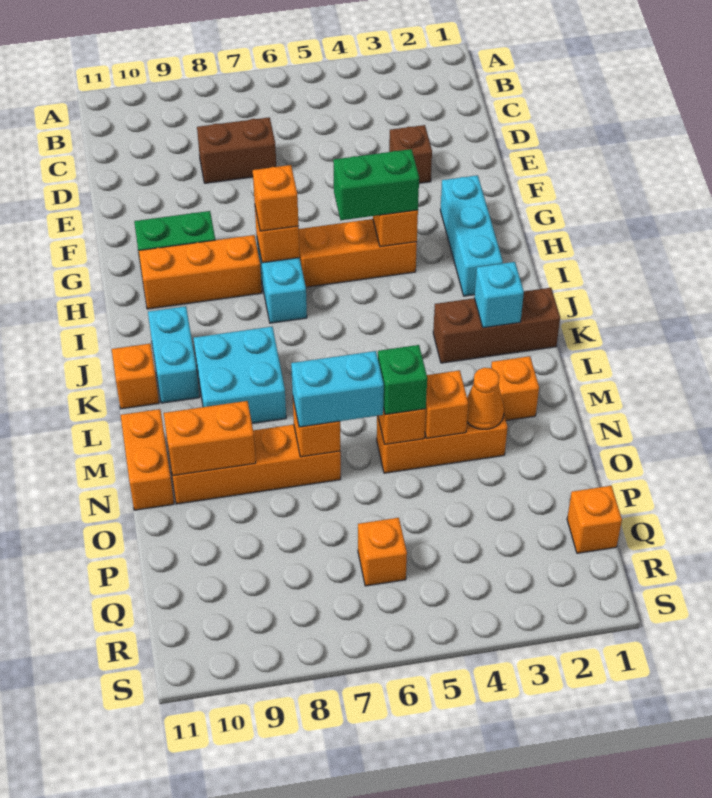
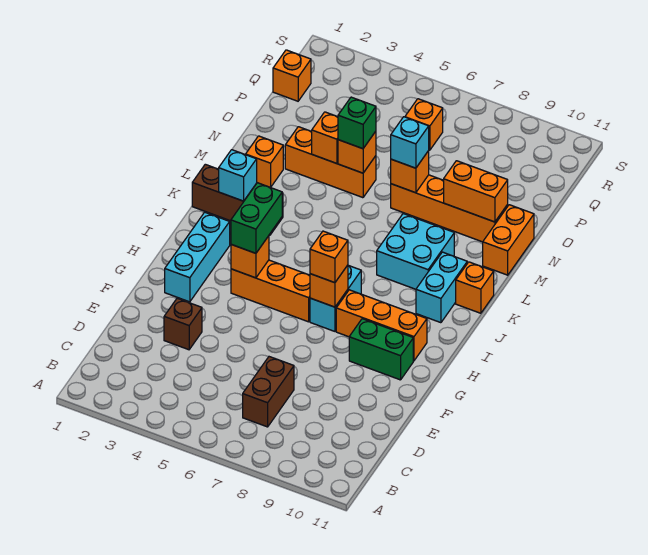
brown 1x2 brick [197,117,276,183] -> brown 1x2 brick turned to [243,357,294,427]
green 1x2 brick [333,149,419,220] -> green 1x2 brick turned to [231,183,282,253]
orange 1x1 cone [467,368,504,429] -> none
cyan 1x2 brick [291,351,384,427] -> cyan 1x1 brick [391,117,429,168]

